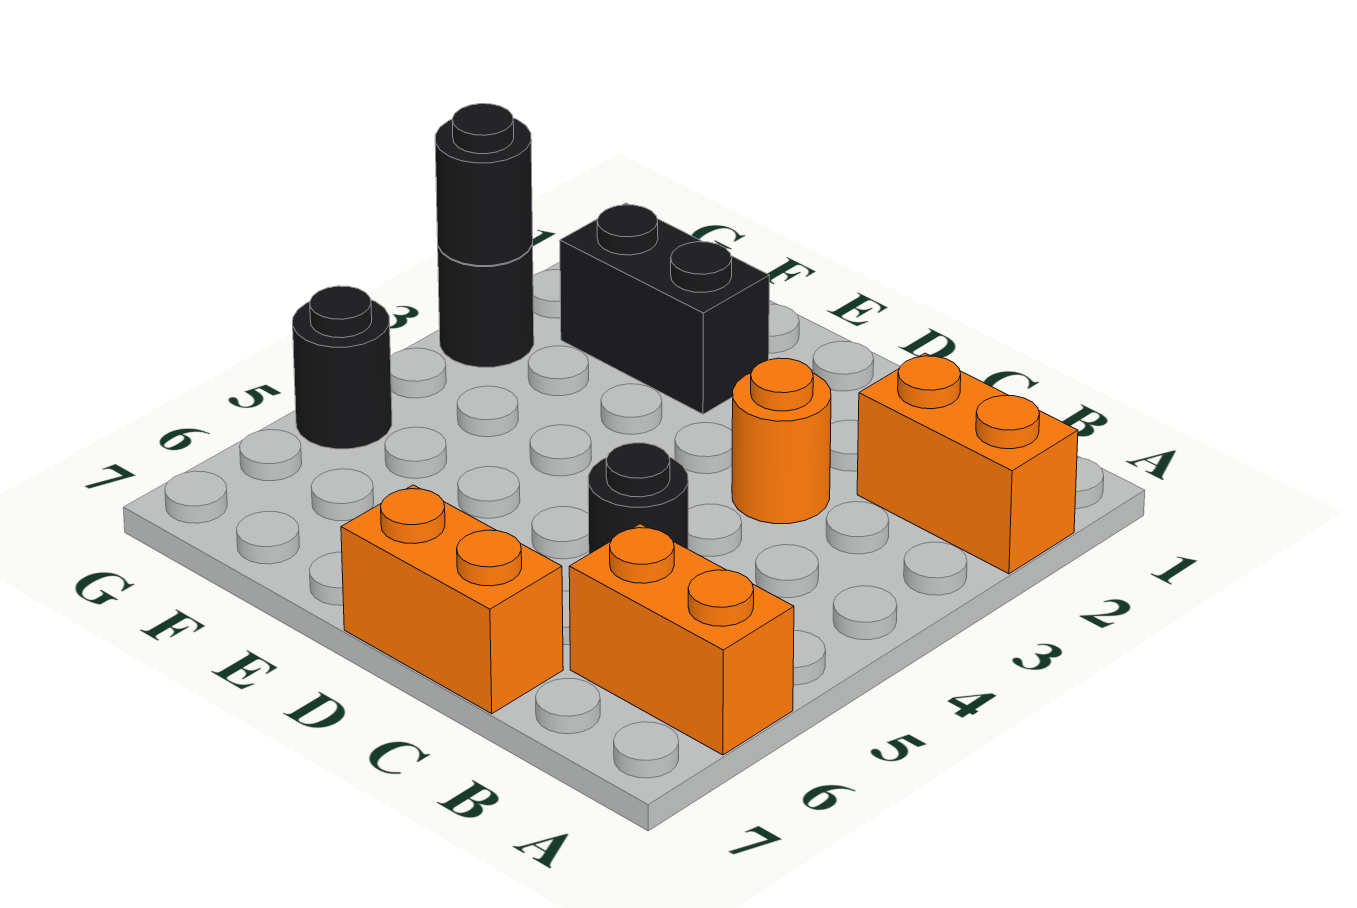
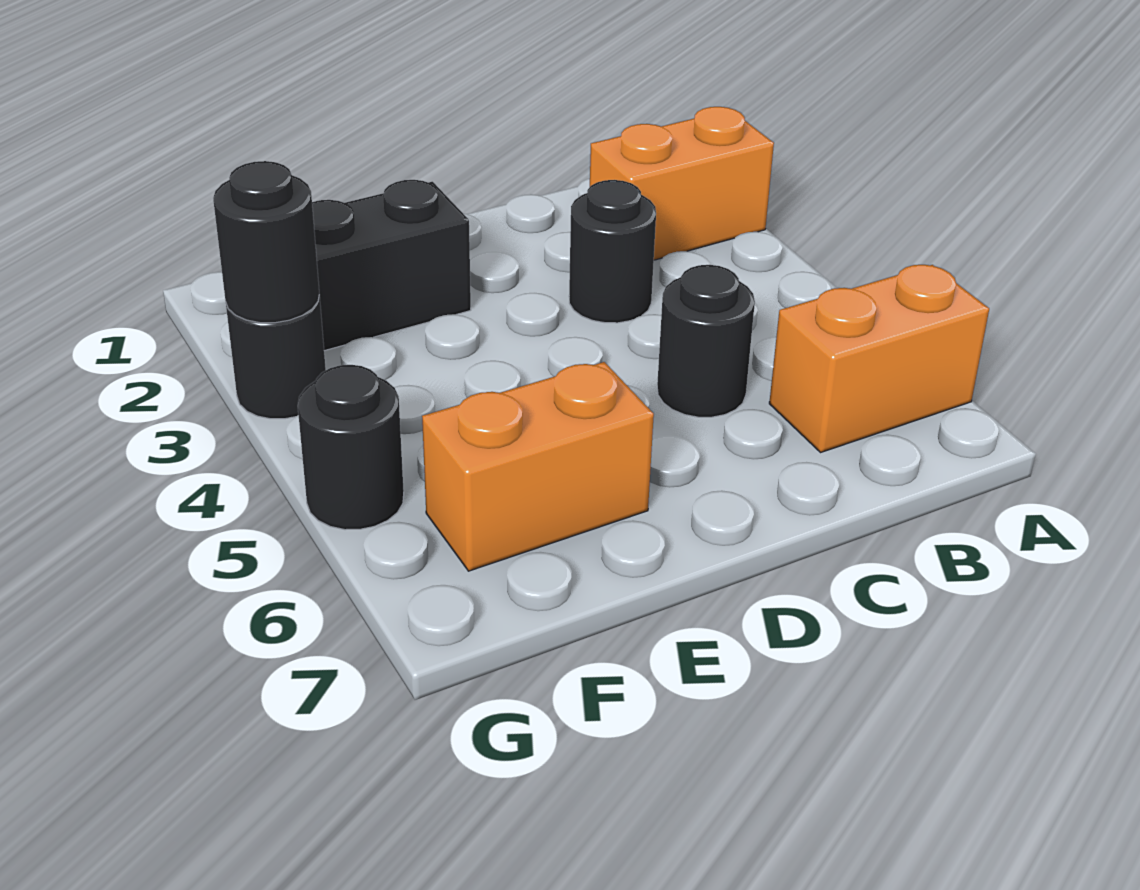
orange 1x1 round brick [732,358,831,524] -> black 1x1 round brick [569,180,656,323]
orange 1x2 brick [341,485,563,714] -> orange 1x2 brick moved to [422,362,654,571]

